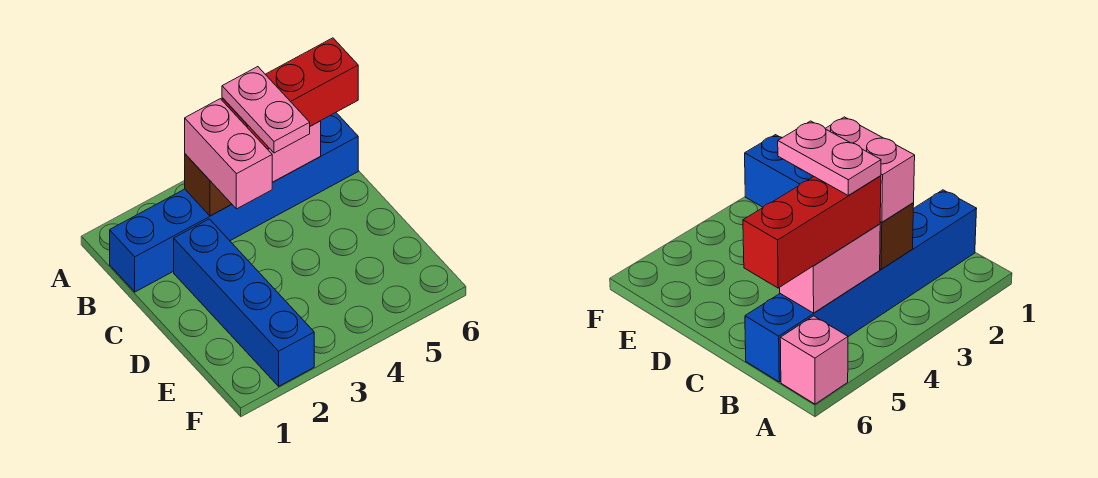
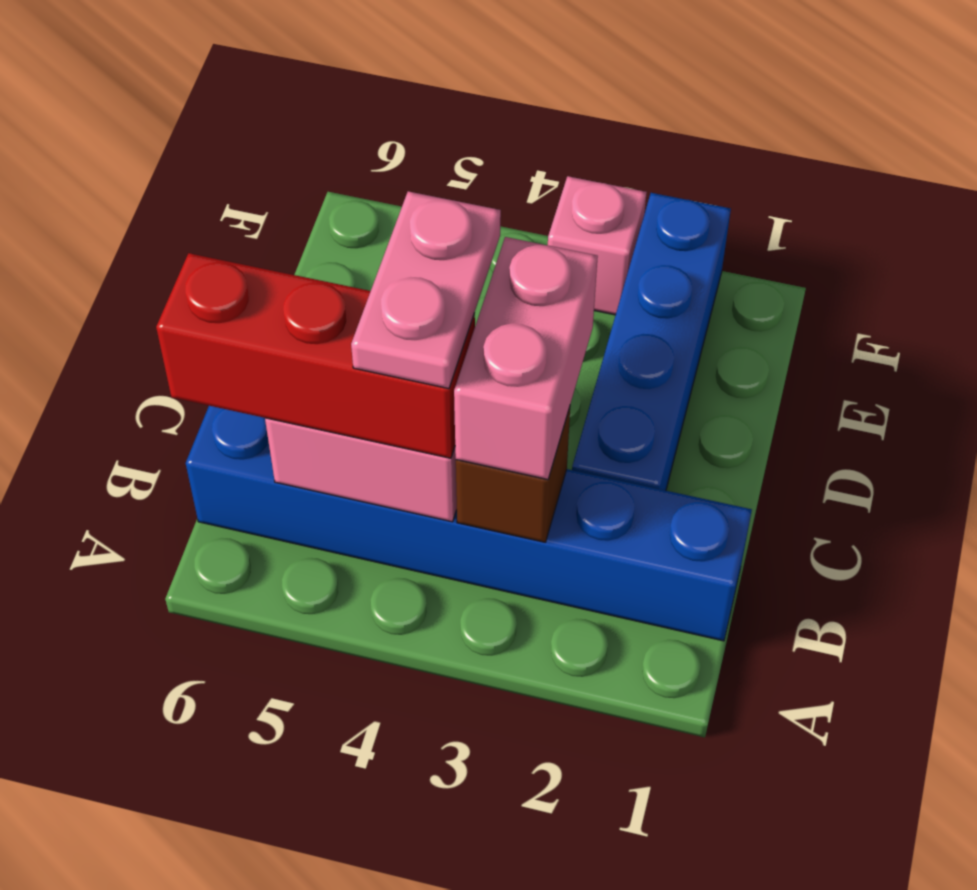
pink 1x1 brick [780,316,848,404] -> pink 1x1 brick moved to [548,176,647,315]

